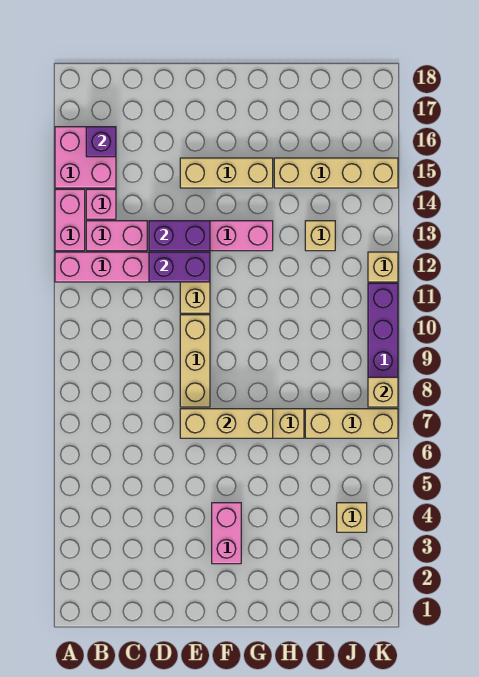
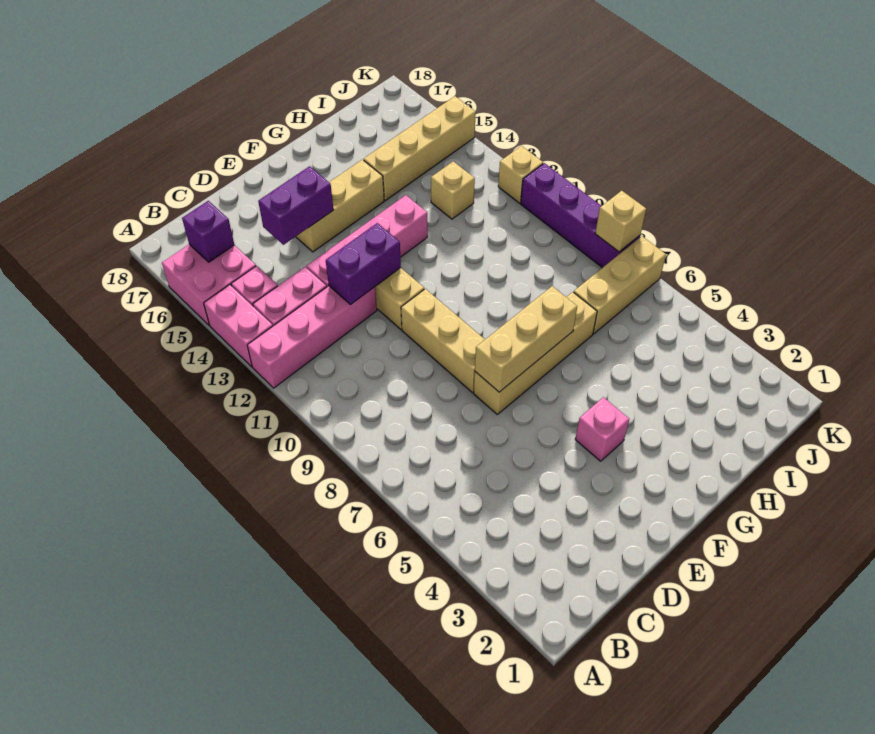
purple 1x2 brick [149,221,210,251] -> purple 1x2 brick moved to [258,166,333,245]
pink 1x2 brick [212,503,241,564] -> pink 1x1 brick [575,397,629,461]
tan 1x1 brick [337,503,367,532] -> none

